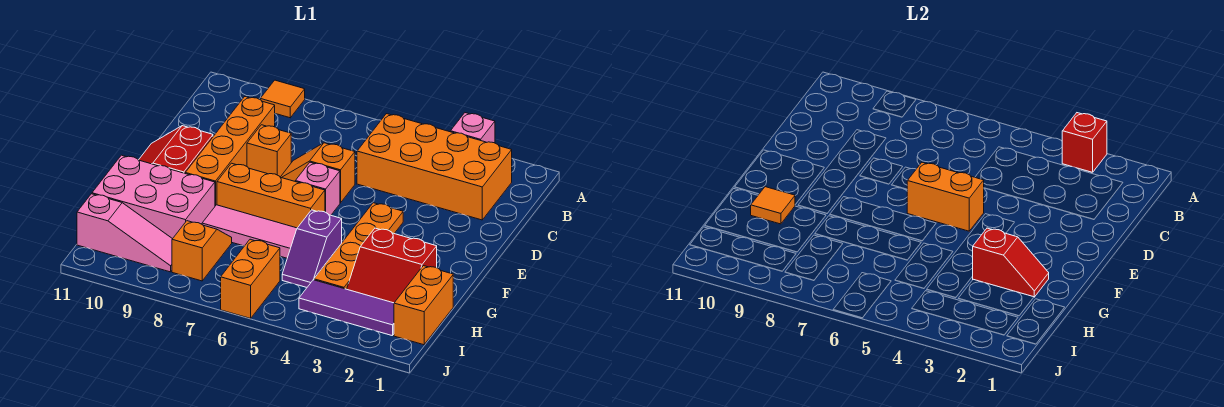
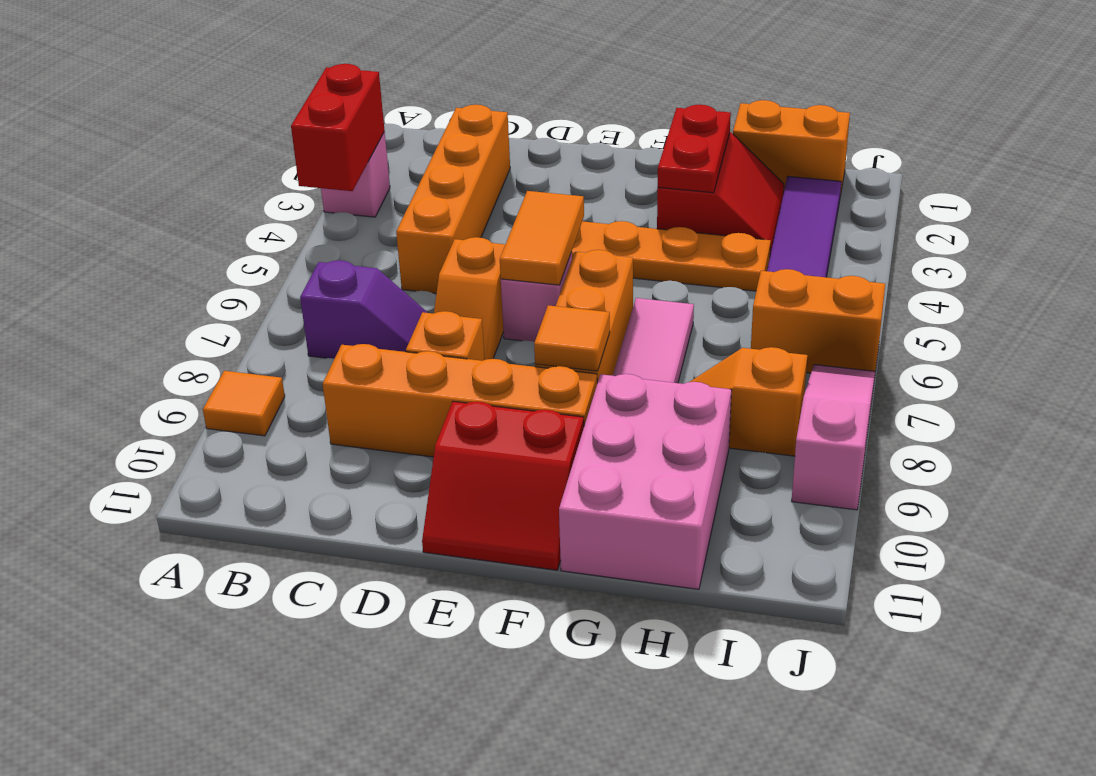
red 1x1 brick [1062,113,1107,172] -> red 1x2 brick [291,64,385,191]
orange 2x4 brick [357,114,512,220] -> orange 1x4 brick [396,105,510,293]
orange 1x2 brick [907,162,984,231] -> orange 1x2 tile [500,191,584,285]
red 1x2 slope [973,228,1049,297] -> red 1x2 plate [658,105,731,193]
purple 1x2 slope [282,210,342,287] -> purple 1x2 slope moved to [300,260,428,359]
orange 1x1 tile [751,187,795,224] -> orange 1x1 tile moved to [534,305,610,371]
pink 1x3 slope [77,194,172,272] -> pink 1x3 slope moved to [792,365,875,510]

